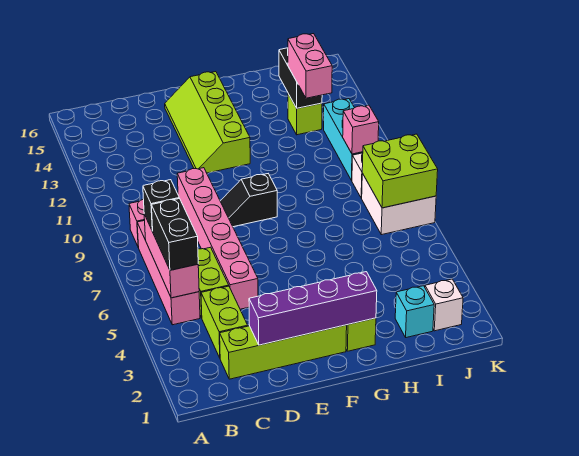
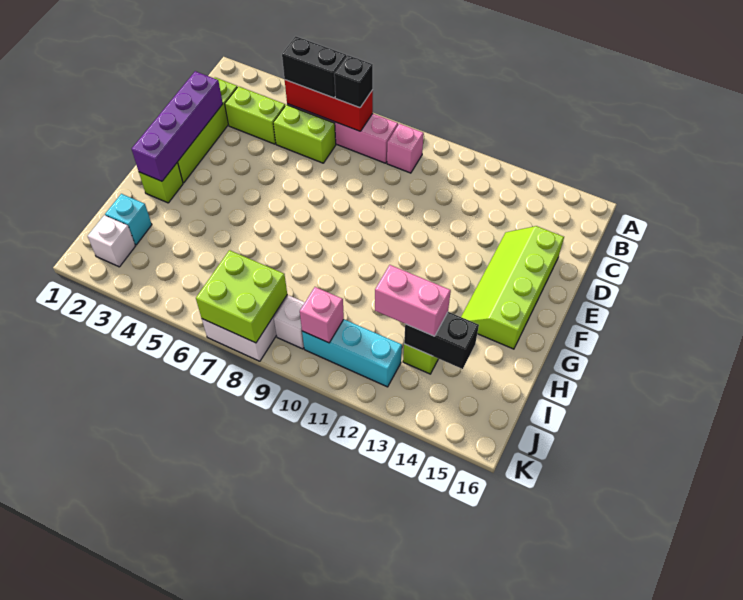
pink 1x3 brick [144,214,199,298] -> red 1x3 brick [285,80,373,131]
pink 1x6 brick [177,168,258,309] -> none
black 1x2 slope [220,174,277,227] -> none
lime 2x4 slope [165,72,250,173] -> lime 2x4 slope turned to [461,226,564,349]

